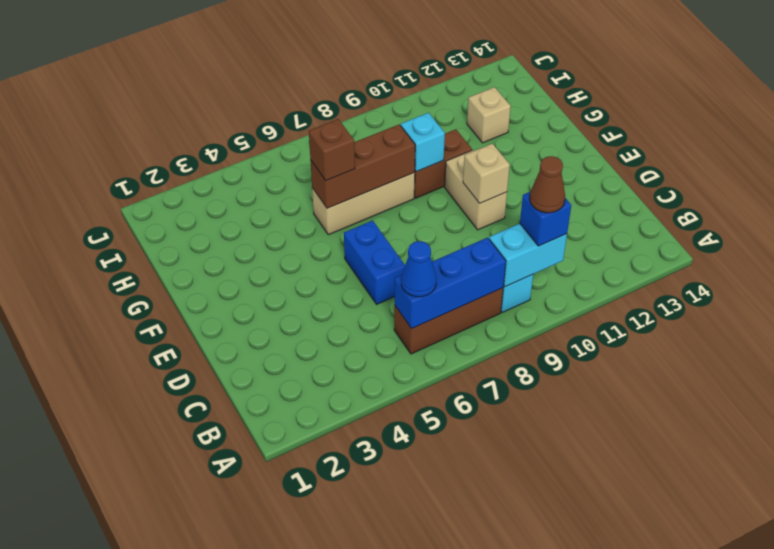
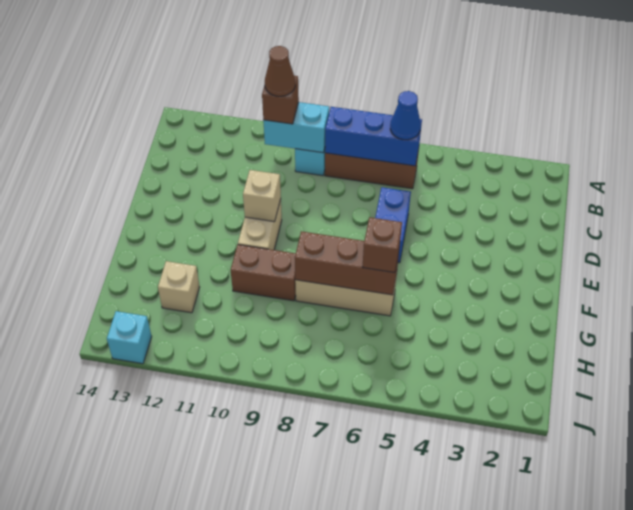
blue 1x1 brick [520,192,571,246] -> brown 1x1 brick [262,76,299,124]
cyan 1x1 brick [401,113,445,172] -> cyan 1x1 brick moved to [107,311,152,364]

